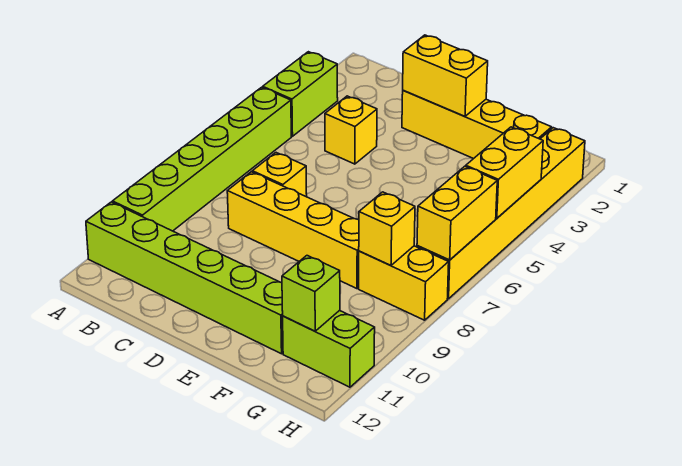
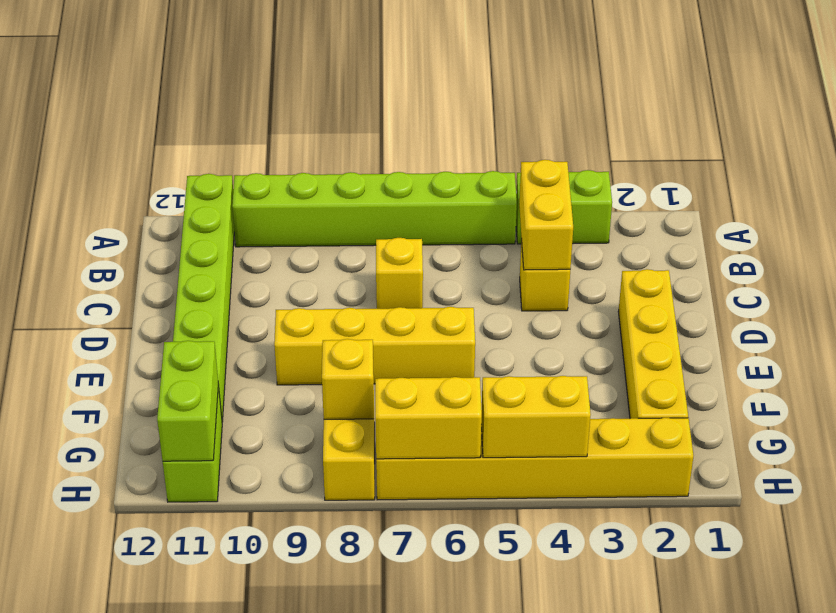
yellow 1x4 brick [227,172,359,289] -> yellow 1x4 brick turned to [274,307,475,385]
yellow 1x2 brick [403,35,488,116] -> yellow 1x2 brick moved to [519,160,573,270]
lime 1x1 brick [282,256,340,331] -> lime 1x2 brick [157,341,218,461]

